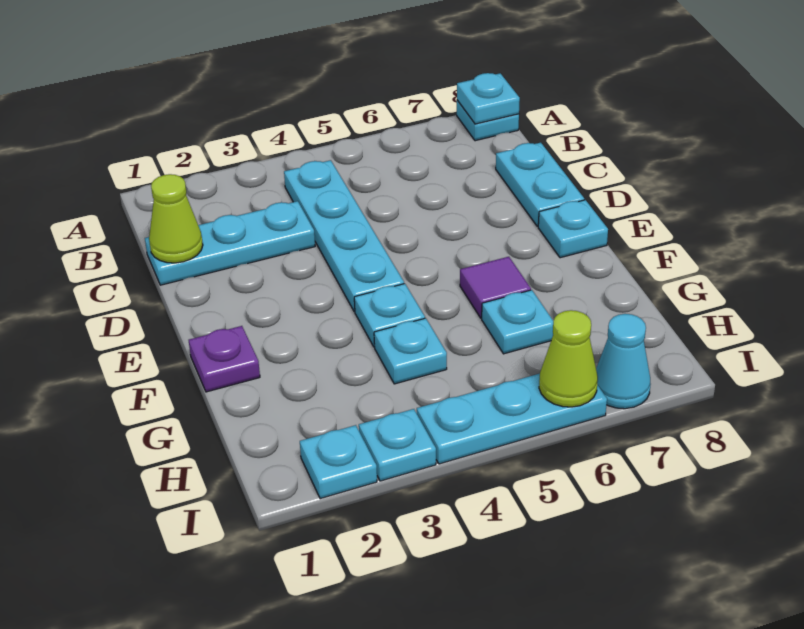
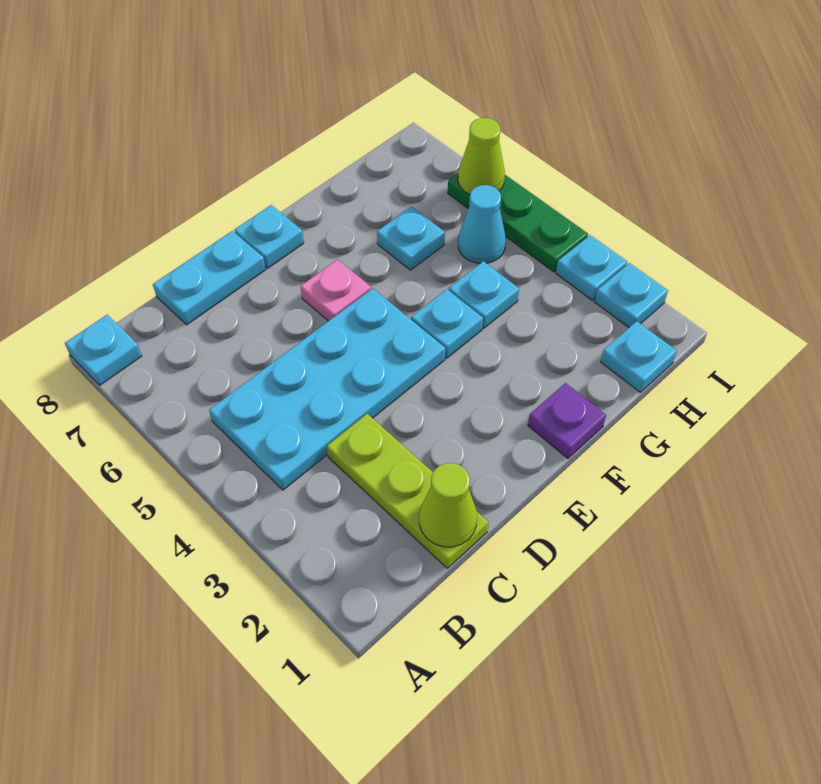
cyan 1x1 plate [457,73,520,124] -> cyan 1x1 plate moved to [601,321,677,392]
cyan 1x4 plate [284,160,404,312] -> cyan 2x4 plate [209,288,445,490]
cyan 1x3 plate [145,201,315,285] -> lime 1x3 plate [327,414,489,568]
none -> pink 1x1 plate [301,260,371,321]
purple 1x1 tile [460,257,531,318] -> none
cyan 1x3 plate [417,374,607,464] -> green 1x3 plate [448,174,588,272]
cyan 1x1 cone [596,314,651,409] -> cyan 1x1 cone moved to [458,185,506,263]

